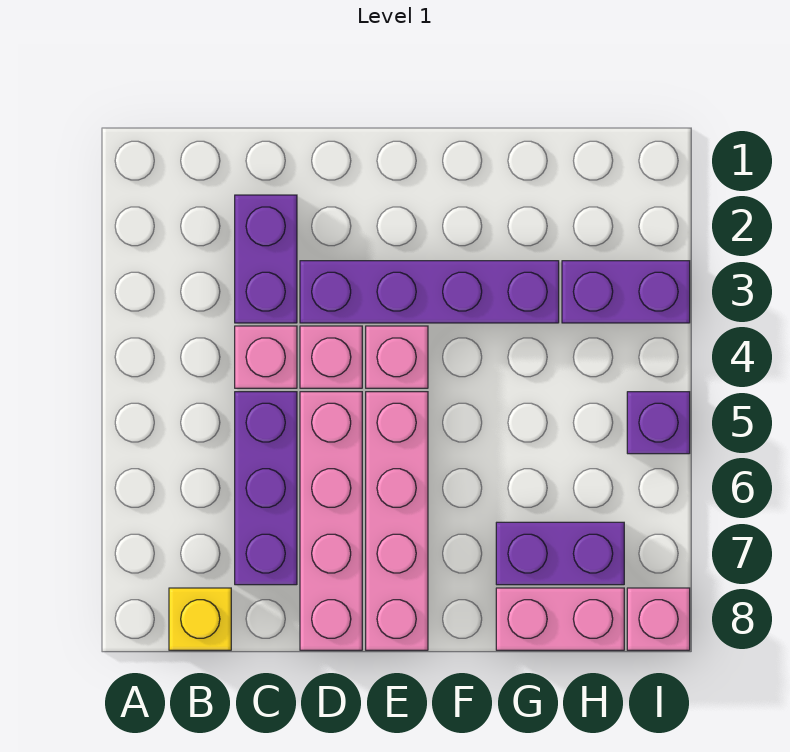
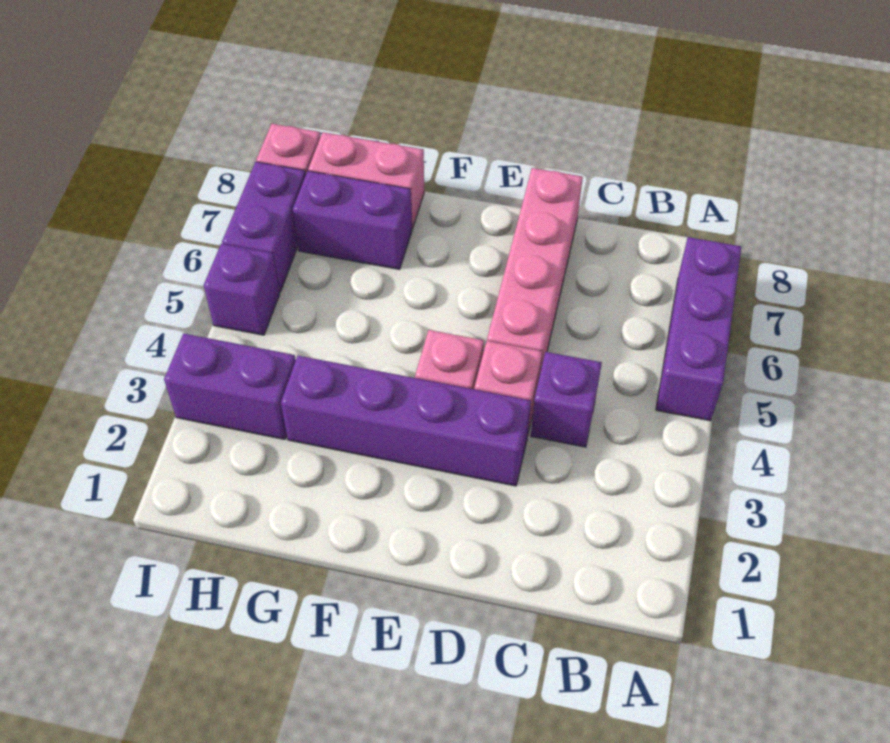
yellow 1x1 brick [169,588,231,650] -> none
purple 1x2 brick [235,195,297,323] -> purple 1x2 brick moved to [222,162,306,292]
pink 1x1 brick [235,326,297,388] -> purple 1x1 brick [531,352,602,447]
purple 1x3 brick [235,392,297,585] -> purple 1x3 brick moved to [656,237,741,421]
pink 1x4 brick [366,392,428,650] -> none

